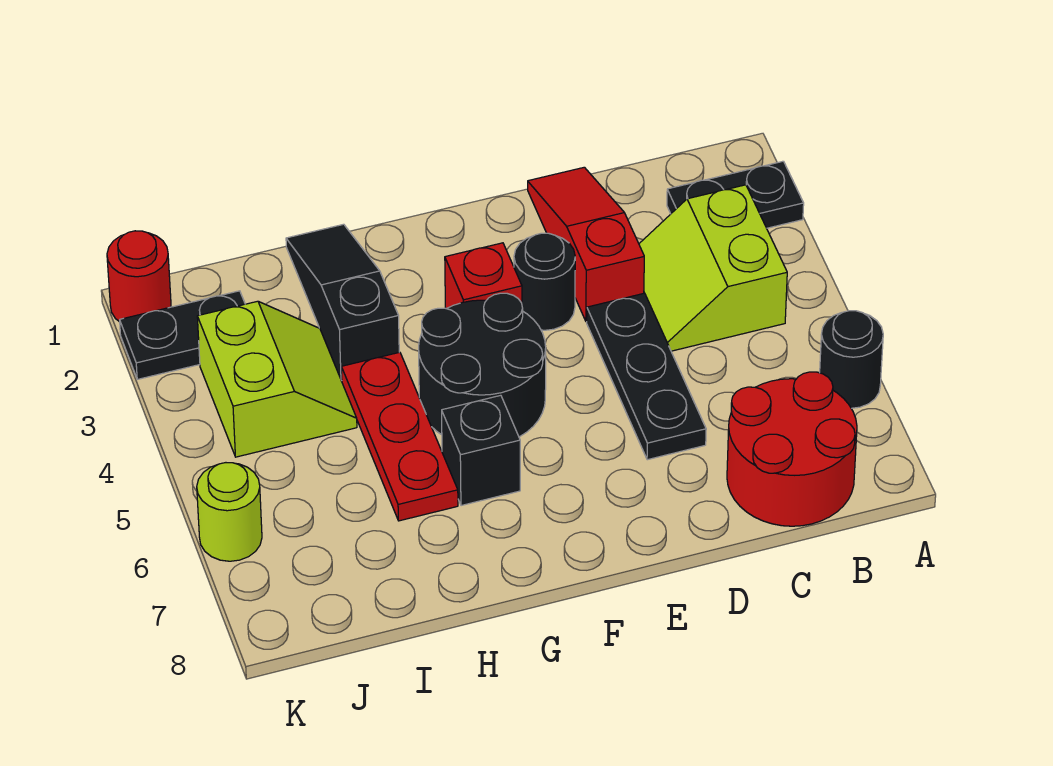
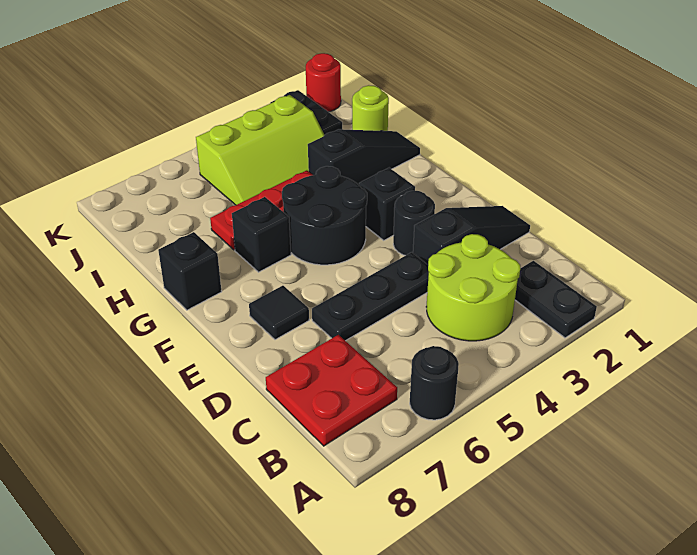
lime 2x2 slope [639,185,787,351] -> lime 2x2 round brick [426,234,520,341]
red 2x2 round brick [727,372,857,526] -> red 2x2 plate [266,335,397,446]
red 1x3 slope [528,167,644,321] -> black 1x3 slope [413,206,530,265]
none -> black 1x1 tile [249,286,309,340]
red 1x1 brick [445,243,522,309] -> black 1x1 brick [359,168,415,240]
none -> black 1x1 brick [158,232,222,310]
lime 2x2 slope [197,301,357,457] -> lime 2x3 slope [196,95,324,205]
lime 1x1 round brick [197,463,262,561] -> lime 1x1 round brick moved to [352,85,389,131]

